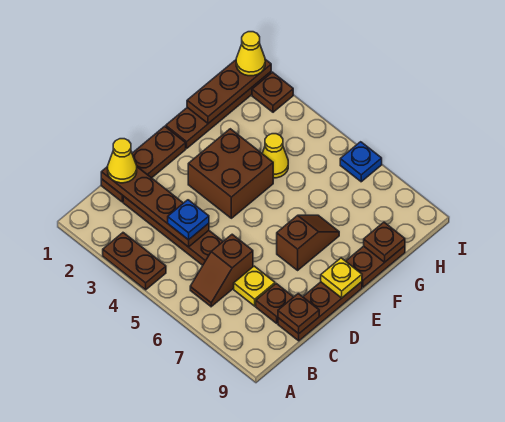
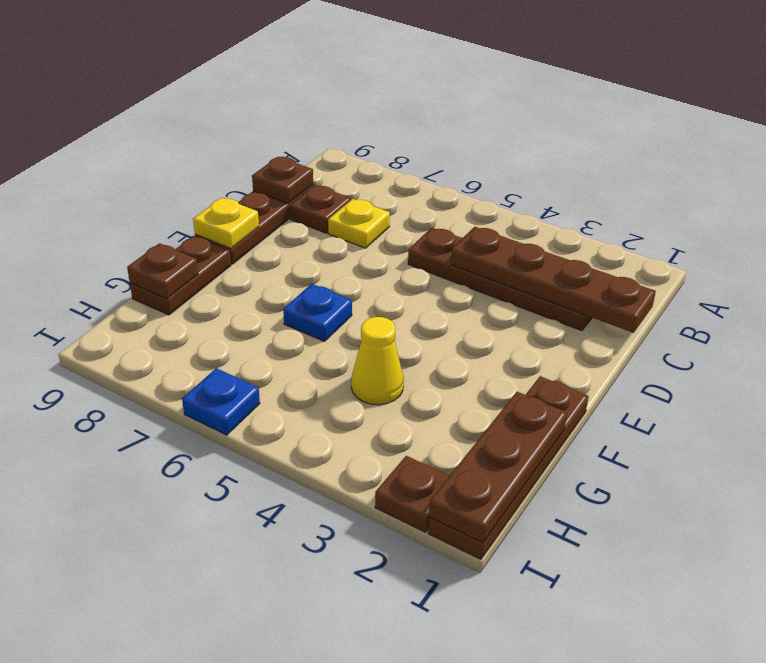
brown 1x2 plate [103,233,166,290] -> none
brown 1x2 slope [190,234,253,307] -> none
brown 1x3 plate [101,126,186,202] -> none
yellow 1x1 cone [108,139,137,183] -> none
blue 1x1 plate [168,200,209,240] -> blue 1x1 plate moved to [283,284,352,341]
brown 2x2 brick [188,129,273,218] -> none
brown 1x2 slope [277,215,339,270] -> none
yellow 1x1 cone [236,32,265,76] -> none

